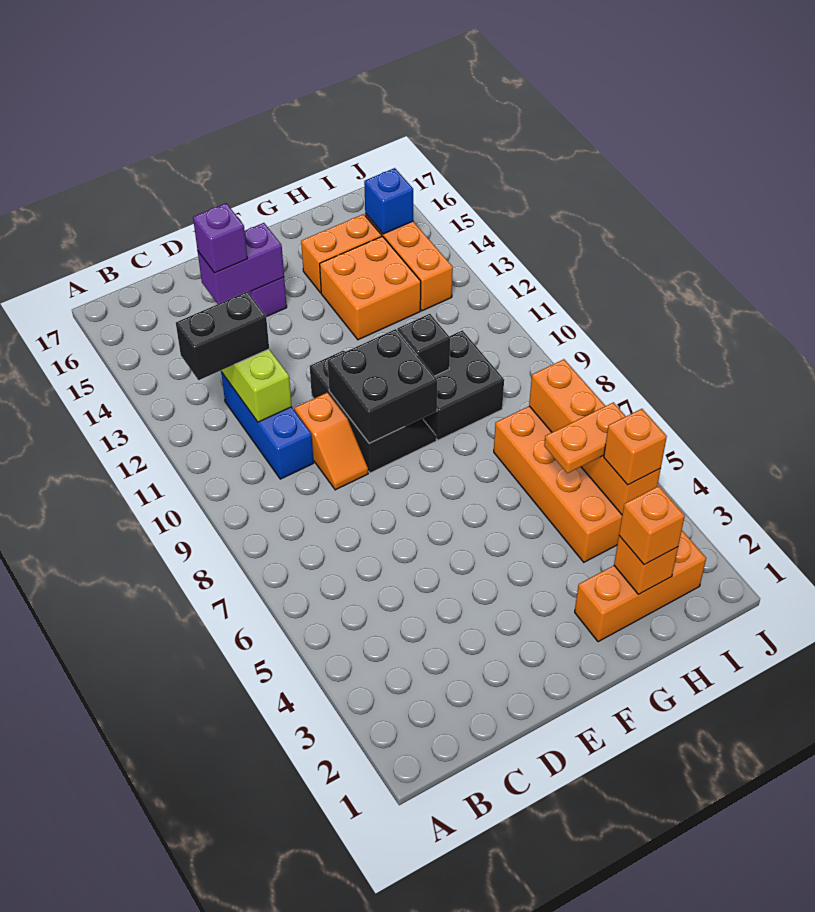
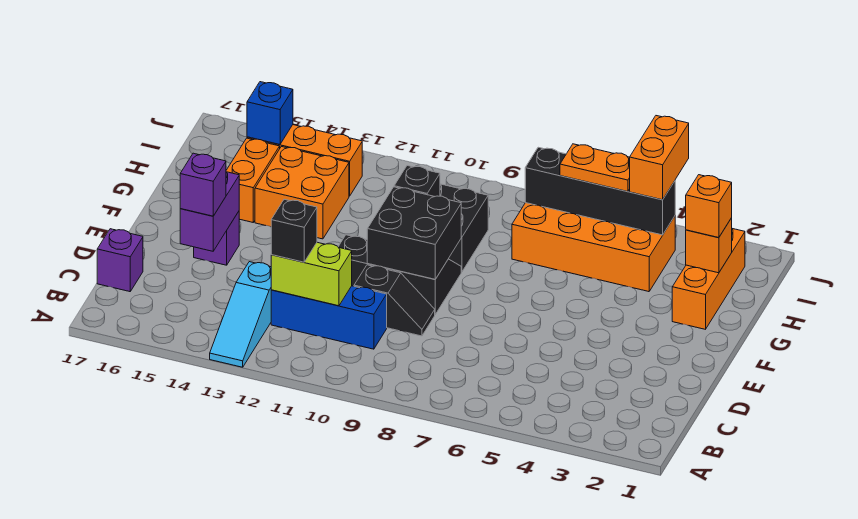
none -> cyan 1x3 slope [210,262,271,367]
black 1x2 brick [176,292,269,380] -> black 1x1 brick [271,199,317,262]
none -> purple 1x1 brick [97,229,143,292]
orange 1x2 slope [294,393,368,490] -> black 1x2 slope [354,265,435,336]
orange 1x2 plate [544,402,626,473] -> orange 1x2 plate turned to [560,144,630,191]
orange 1x4 brick [529,359,661,514] -> black 1x4 brick [525,147,675,235]
orange 1x1 brick [604,409,667,485] -> orange 1x2 brick [630,116,689,200]

